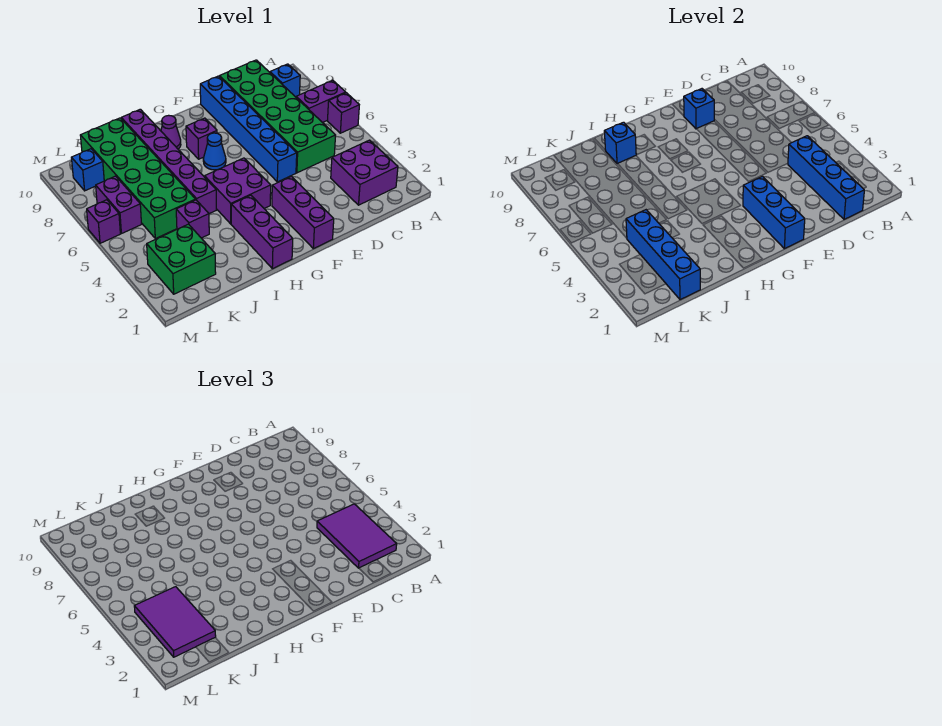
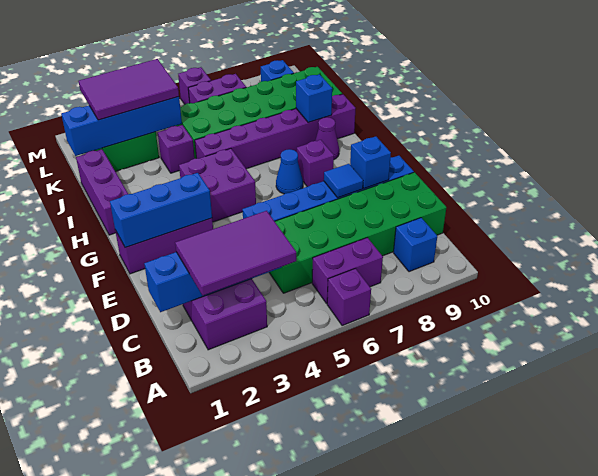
purple 1x2 brick [296,80,346,123] -> purple 1x2 brick turned to [312,238,383,303]
none -> blue 1x1 tile [324,164,363,198]
purple 1x3 brick [231,195,293,269] -> purple 1x3 brick turned to [76,149,128,235]

